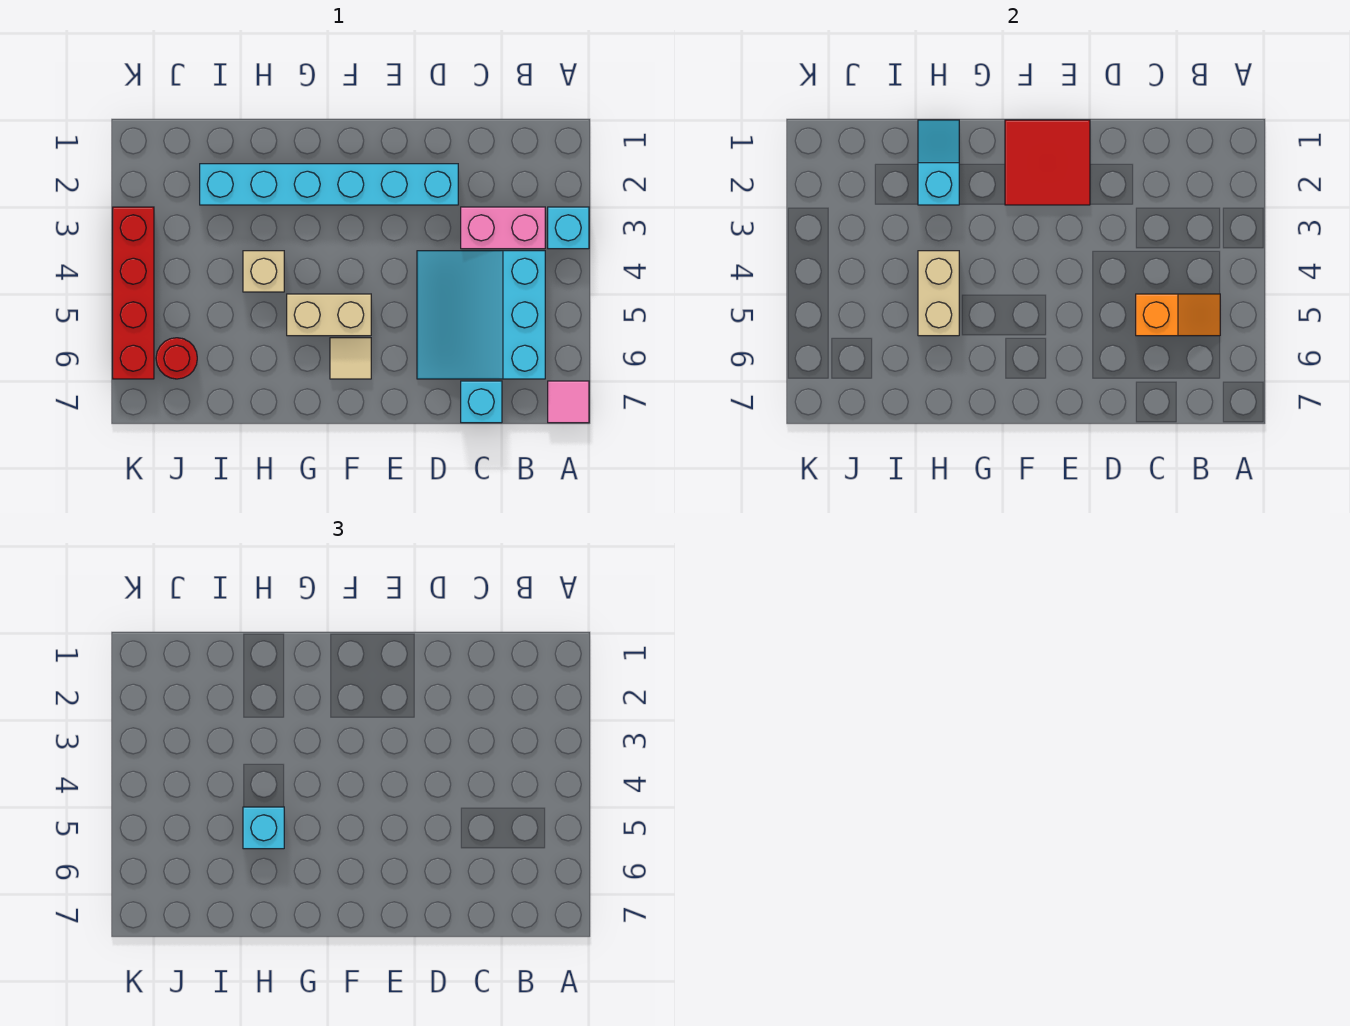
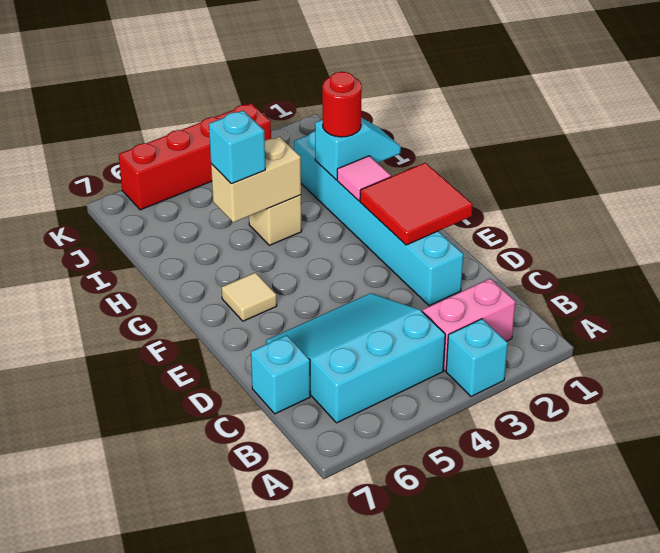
pink 1x1 tile [548,381,589,423] -> pink 1x1 tile moved to [337,156,391,201]
pink 1x2 brick [461,207,545,249] -> pink 1x2 brick turned to [422,279,515,371]
orange 1x2 slope [1136,294,1220,336] -> none
tan 1x2 brick [287,294,371,336] -> none
red 1x1 round brick [156,338,197,379] -> red 1x1 round brick moved to [322,72,362,137]

